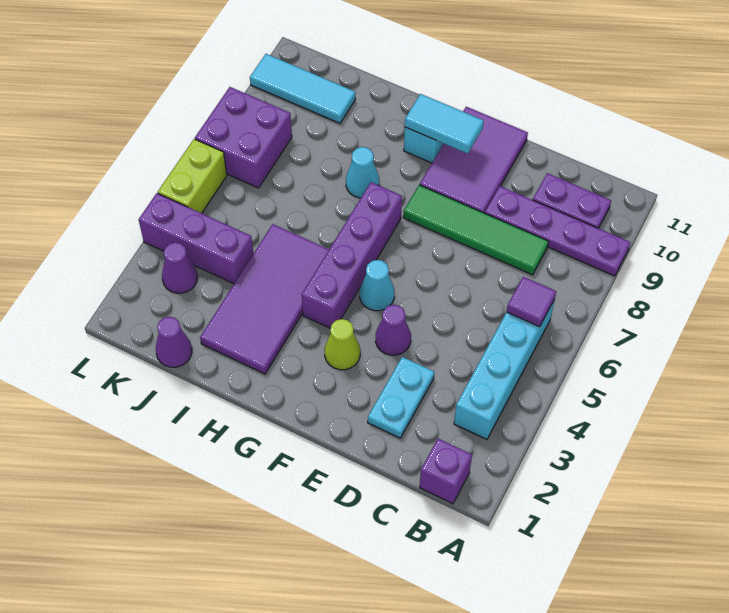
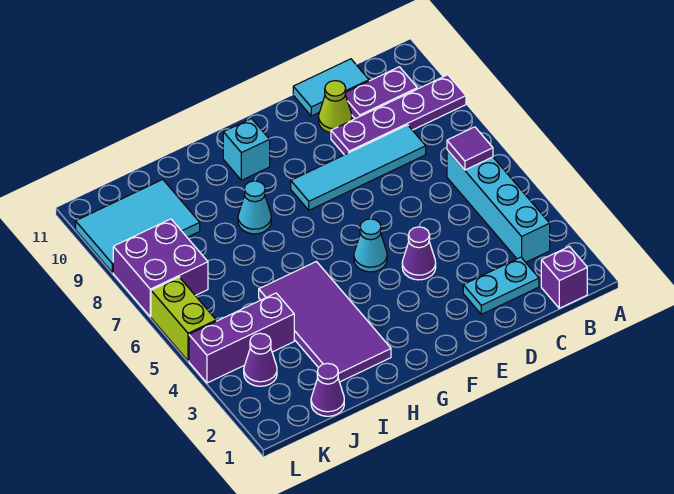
green 1x4 tile [403,185,548,275] -> cyan 1x4 tile [291,125,426,210]
cyan 1x2 plate [368,357,434,438] -> cyan 1x2 plate turned to [463,257,539,314]
purple 2x3 tile [420,107,528,213] -> none
lime 1x1 cone [325,319,360,370] -> lime 1x1 cone moved to [319,81,352,133]
cyan 1x2 tile [405,94,484,154] -> cyan 1x2 tile moved to [293,59,369,116]
purple 1x4 brick [302,182,402,328] -> none
cyan 1x3 tile [250,54,356,123] -> cyan 2x3 tile [76,180,200,273]

